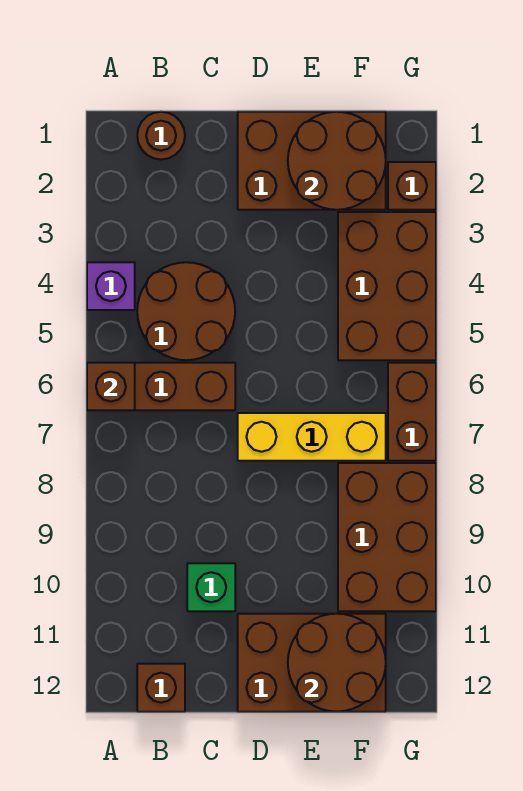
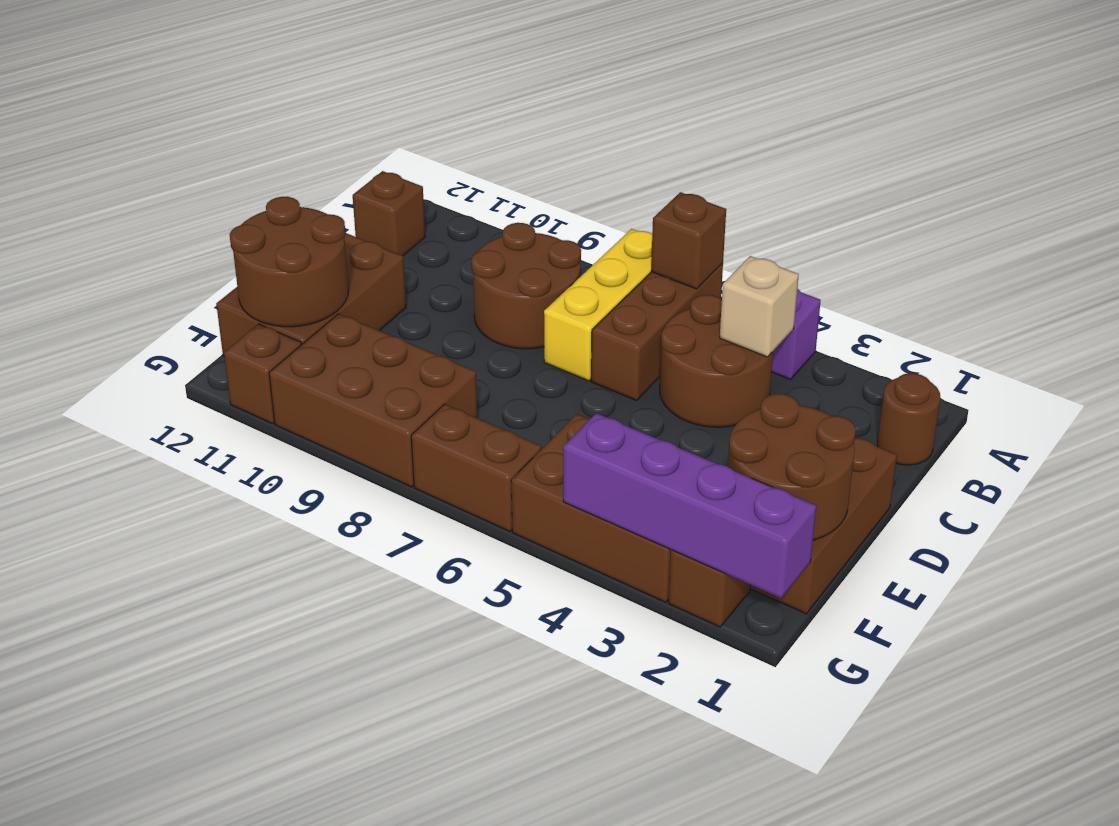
none -> tan 1x1 brick [720,256,799,357]
none -> brown 2x2 round brick [472,223,581,349]
green 1x1 brick [187,563,235,611] -> none
yellow 1x3 brick [238,413,386,461] -> yellow 1x3 brick moved to [544,229,652,381]
none -> purple 1x4 brick [563,413,816,598]
none -> brown 1x1 brick [224,324,302,424]

